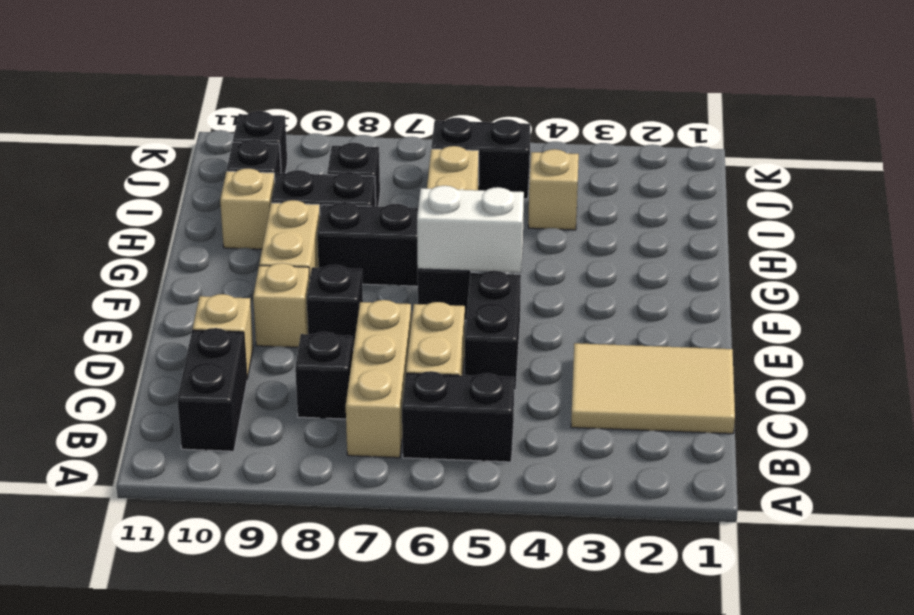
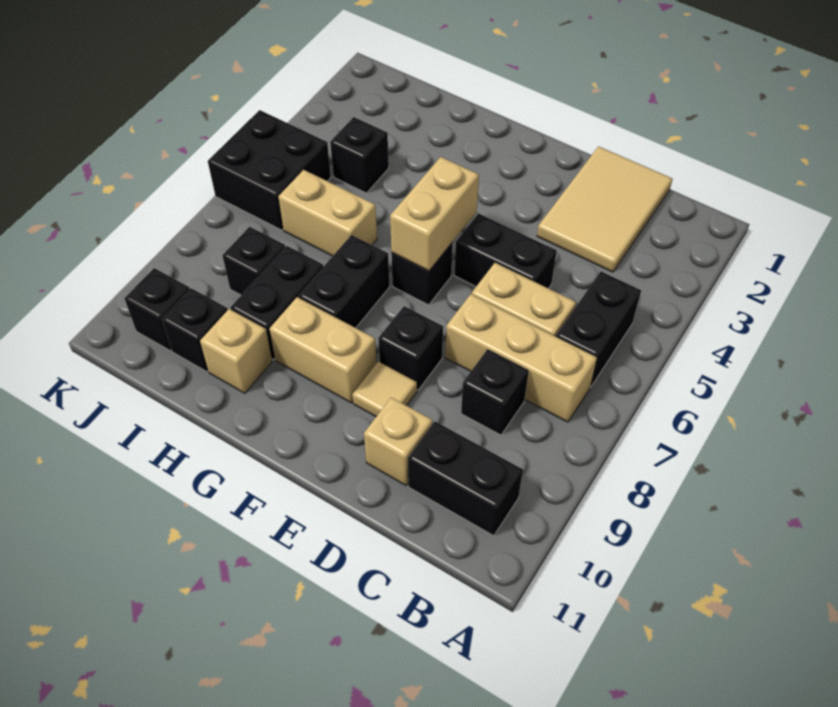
tan 1x1 brick [253,263,310,347] -> tan 1x1 tile [352,362,417,417]
white 1x2 brick [417,186,524,273] -> tan 1x2 brick [390,157,479,271]
tan 1x1 brick [528,149,579,230] -> black 1x1 brick [330,117,389,193]
black 1x2 brick [431,118,530,199] -> black 2x2 brick [208,110,331,230]

